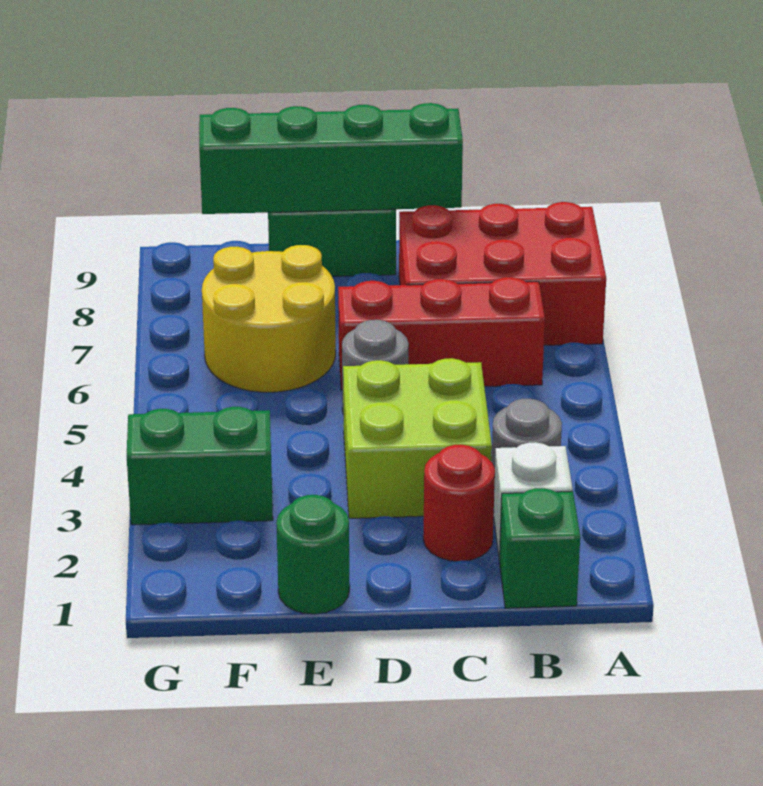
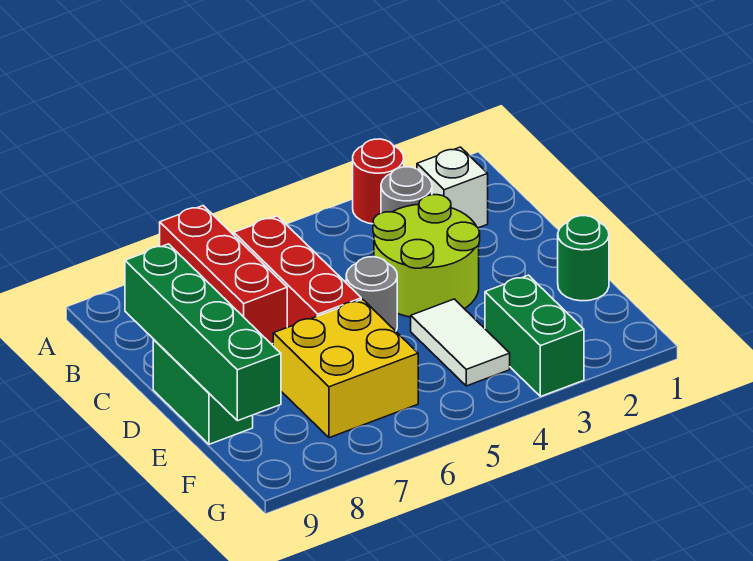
red 2x3 brick [399,202,606,345] -> red 1x3 brick [160,206,287,344]
green 1x1 brick [499,488,580,608] -> none
red 1x1 round brick [423,445,495,561] -> red 1x1 round brick moved to [353,139,404,224]
lime 2x2 brick [343,358,492,518] -> lime 2x2 round brick [373,195,480,317]
none -> white 1x2 tile [411,299,510,386]
yellow 2x2 round brick [202,245,336,392] -> yellow 2x2 brick [273,299,418,438]

